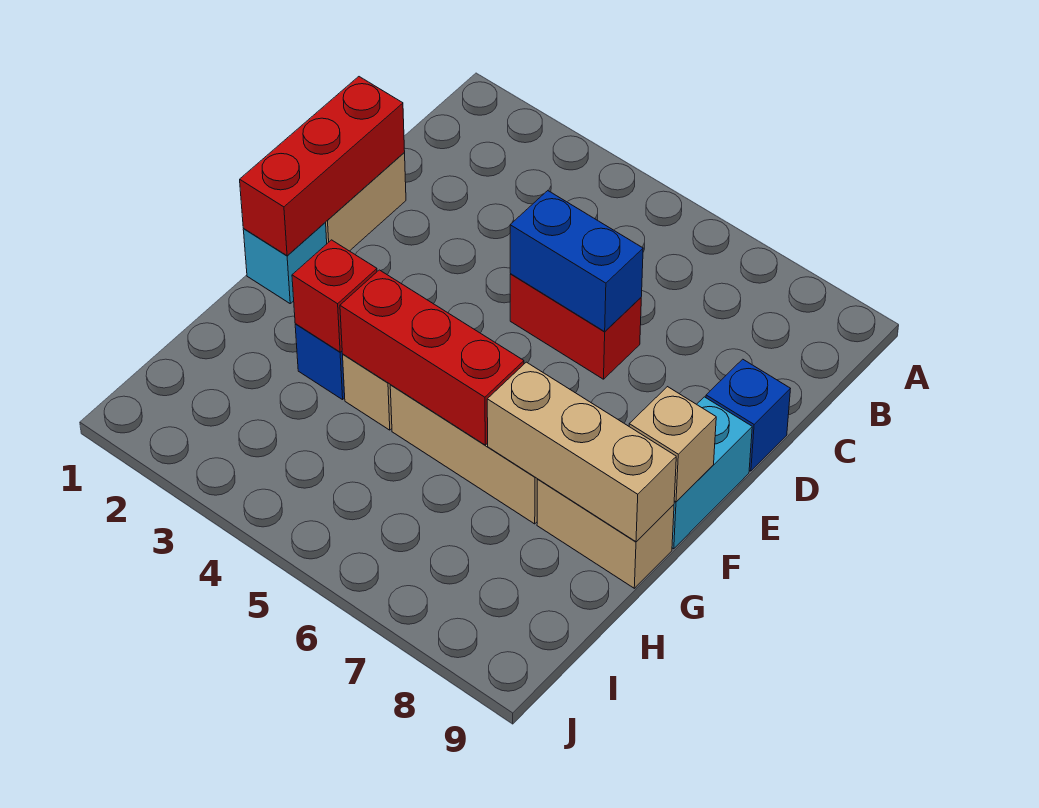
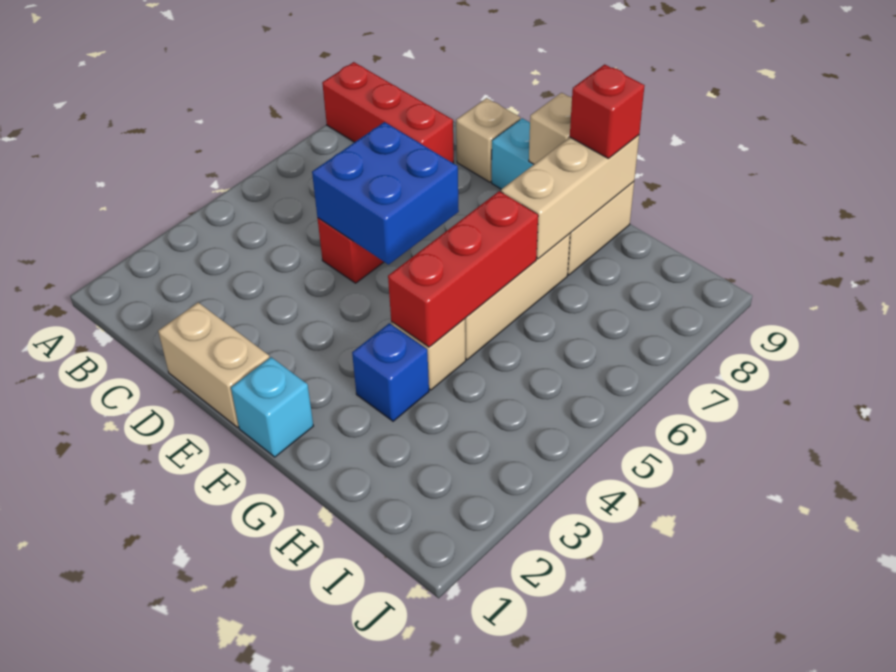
red 1x3 brick [240,77,405,256] -> red 1x3 brick moved to [322,62,454,163]
blue 1x2 brick [510,191,643,331] -> blue 2x2 brick [312,122,459,265]
blue 1x1 brick [706,359,790,471] -> tan 1x1 brick [456,98,520,182]
red 1x1 brick [292,240,377,352] -> red 1x1 brick moved to [570,64,645,158]

